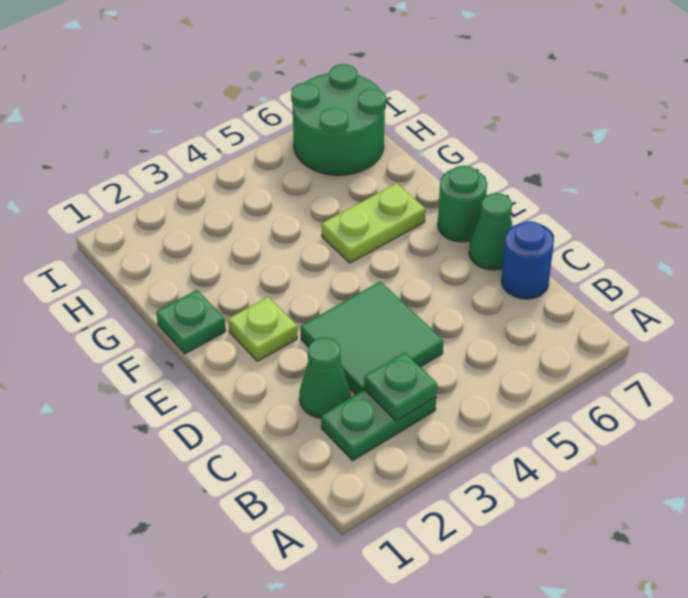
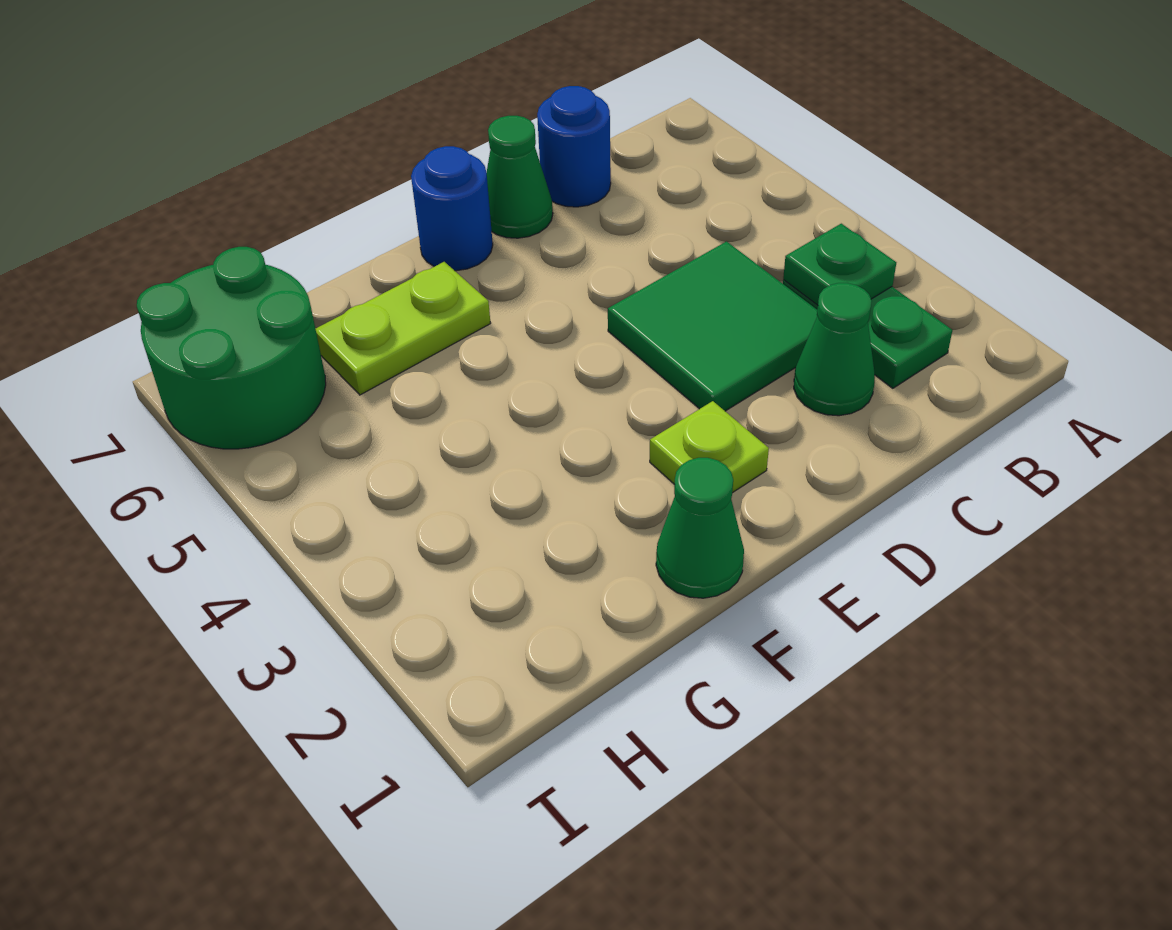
green 1x1 round brick [438,166,487,242] -> blue 1x1 round brick [411,146,493,271]
green 1x1 plate [156,290,226,354] -> green 1x1 cone [656,458,744,598]
lime 1x2 plate [322,183,426,263] -> lime 1x2 plate turned to [316,262,491,395]

